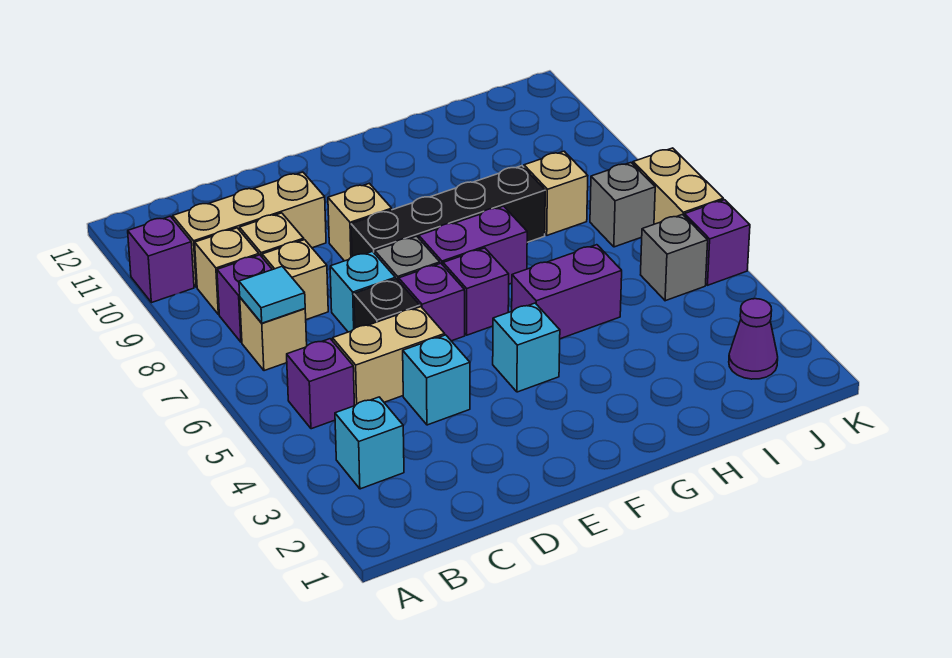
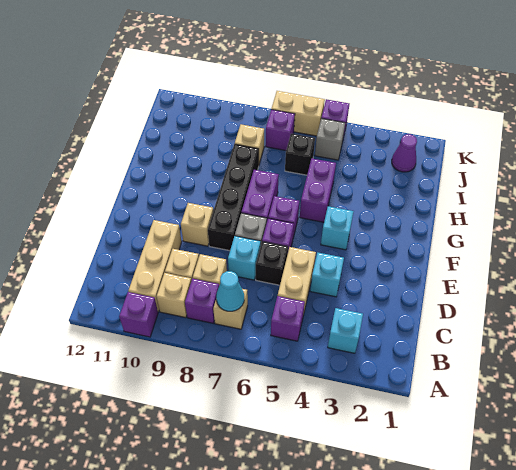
cyan 1x1 tile [239,266,305,323] -> cyan 1x1 cone [216,271,244,311]
none -> black 1x1 brick [285,134,315,175]
grey 1x1 brick [590,163,655,247] -> purple 1x1 brick [266,110,295,151]

